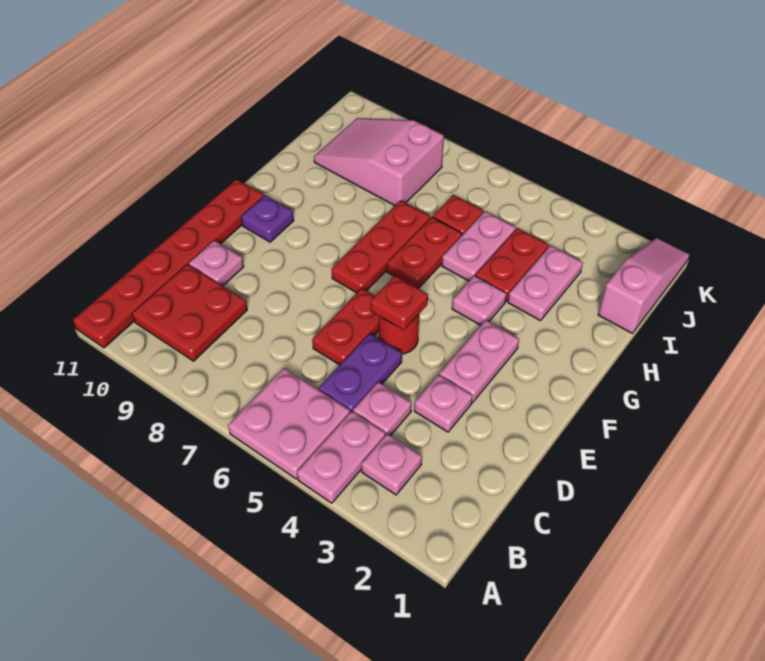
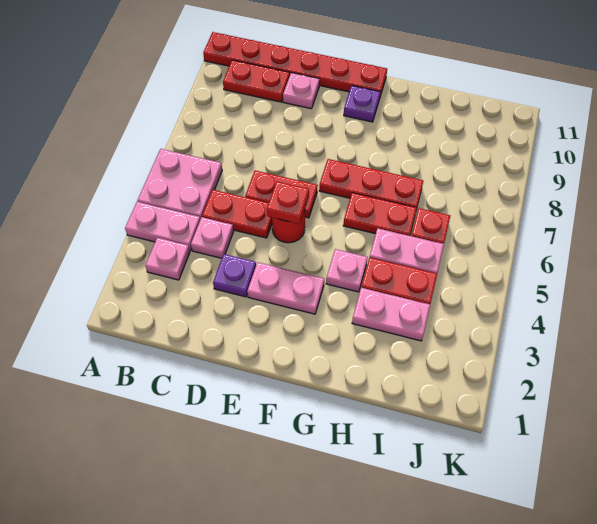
red 2x2 plate [132,264,247,361] -> red 1x2 plate [223,60,290,102]
purple 1x2 plate [319,334,402,412] -> red 1x2 plate [202,190,272,238]
pink 1x1 plate [414,375,473,432] -> purple 1x1 plate [213,254,256,297]
pink 1x3 slope [598,238,690,333] -> none
pink 2x3 slope [314,118,444,206] -> none

